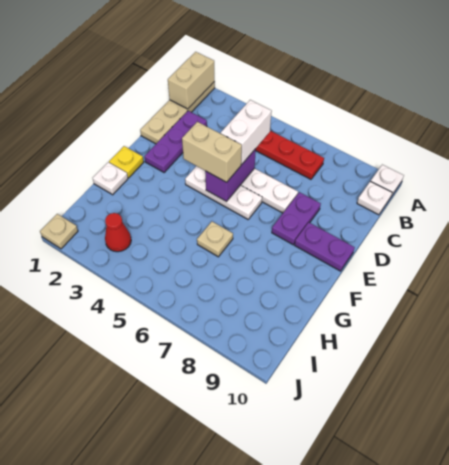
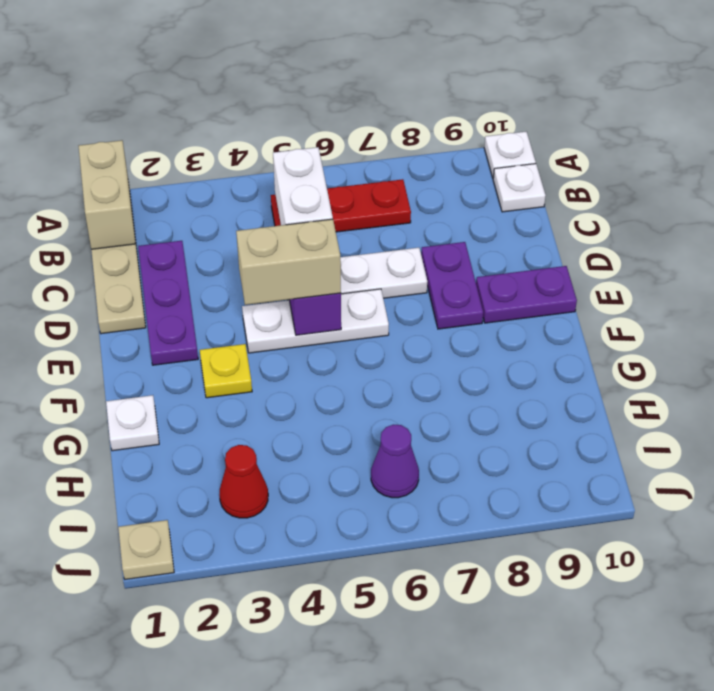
yellow 1x1 plate [109,146,144,178] -> yellow 1x1 plate moved to [200,344,252,398]
tan 1x1 plate [197,222,233,257] -> none
none -> purple 1x1 cone [371,425,419,498]

